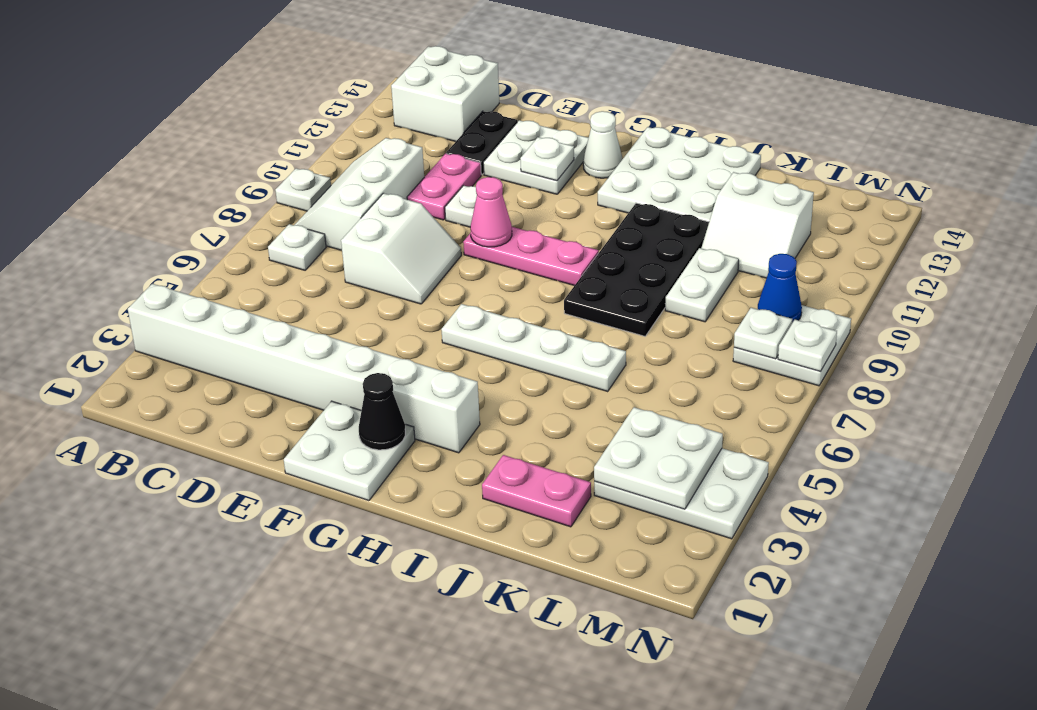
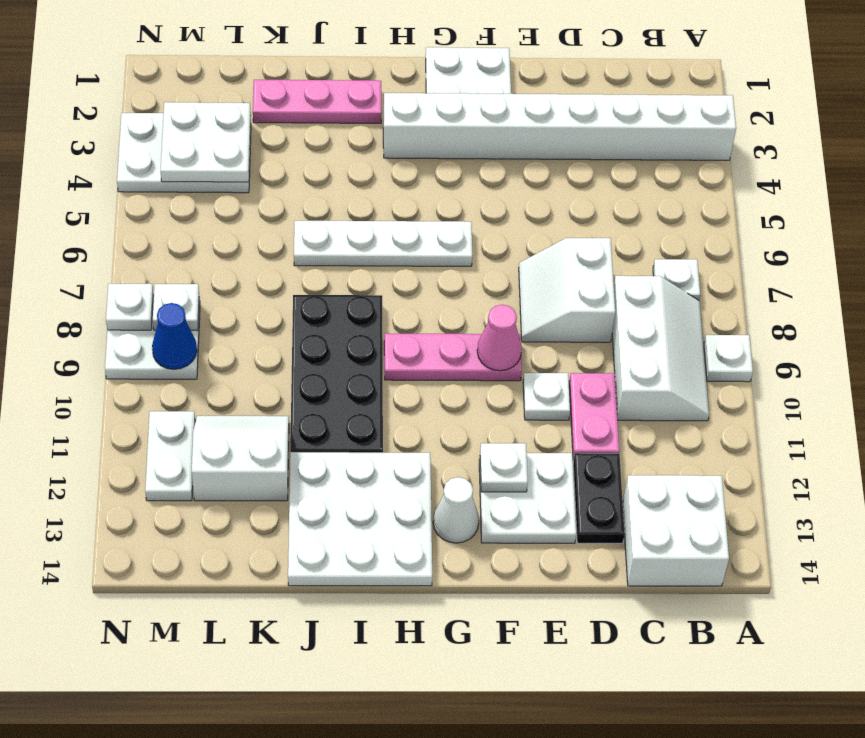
black 1x1 cone [359,373,405,450] -> none
pink 1x2 plate [482,455,591,527] -> pink 1x3 plate [253,80,382,123]
white 1x2 plate [665,248,739,322] -> white 1x2 plate moved to [145,411,195,501]

